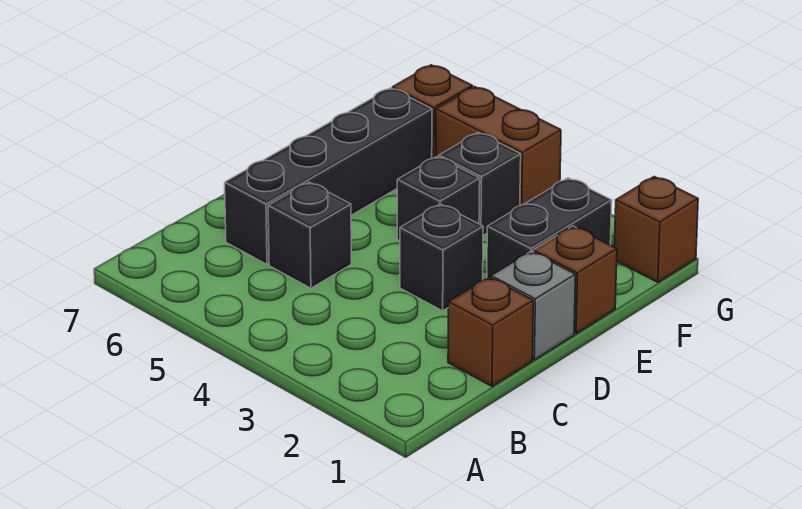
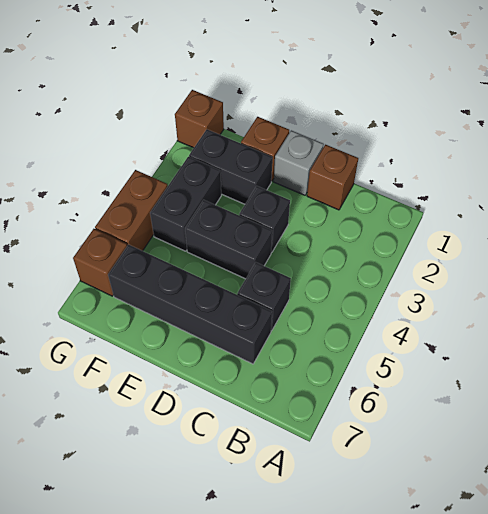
black 1x1 brick [397,156,480,241] -> black 1x2 brick [185,200,272,279]
black 1x1 brick [439,132,521,235] -> black 1x2 brick [150,157,221,251]

